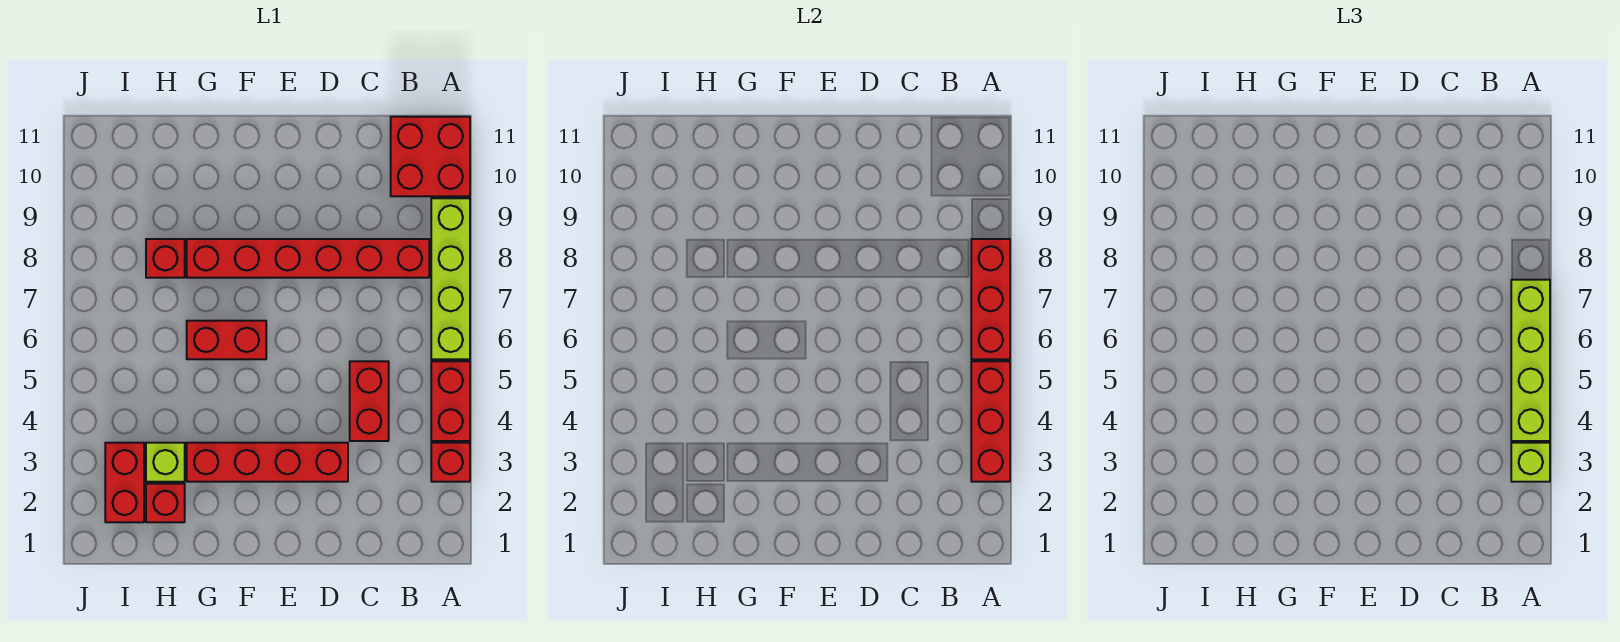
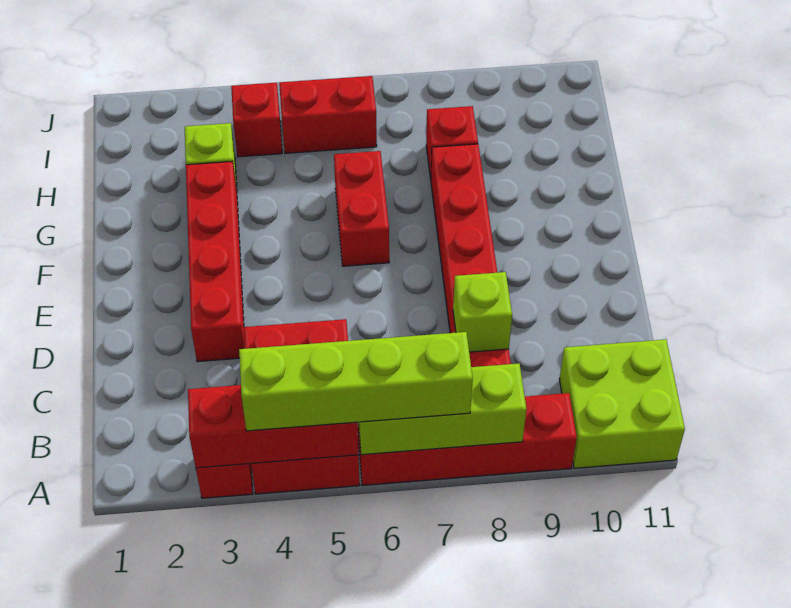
lime 1x1 brick [1511,443,1550,482] -> lime 1x1 brick moved to [453,272,512,352]
lime 1x4 brick [431,198,470,359] -> red 1x4 brick [357,393,577,485]
red 1x3 brick [971,239,1010,359] -> lime 1x3 brick [358,363,526,455]
red 2x2 brick [391,117,470,196] -> lime 2x2 brick [559,339,685,468]
red 1x1 brick [146,484,185,522] -> red 1x1 brick moved to [231,83,282,157]
red 1x2 brick [105,443,144,522] -> red 1x2 brick moved to [279,76,377,153]

